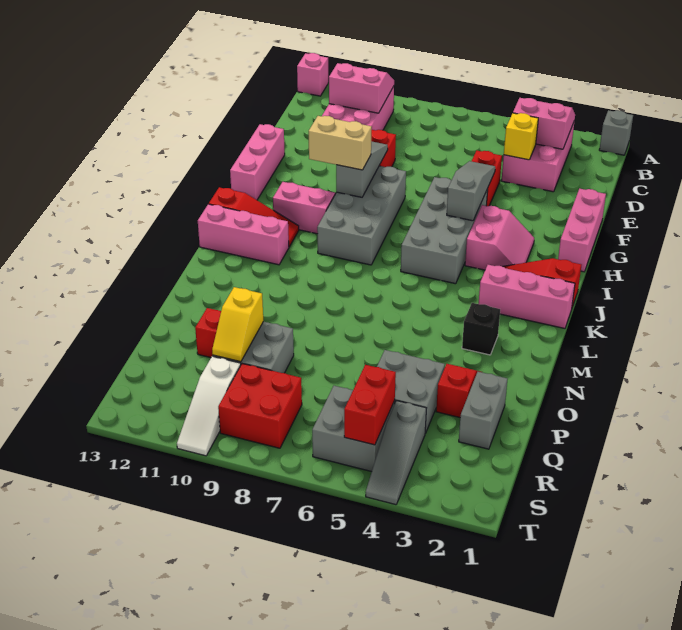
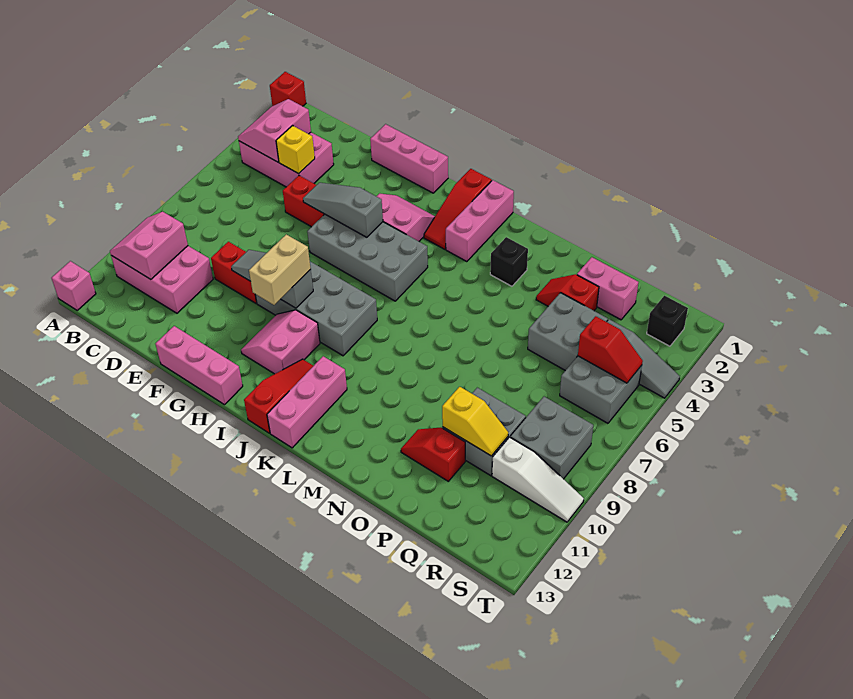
grey 1x1 brick [599,110,633,155] -> red 1x1 brick [270,72,306,106]
grey 1x2 brick [459,372,507,449] -> pink 1x2 brick [577,257,639,320]
red 1x2 brick [344,365,396,445] -> red 1x2 slope [578,316,643,383]
red 2x2 brick [218,364,302,448] -> grey 2x2 brick [510,397,593,479]
none -> black 1x1 brick [647,296,688,346]

